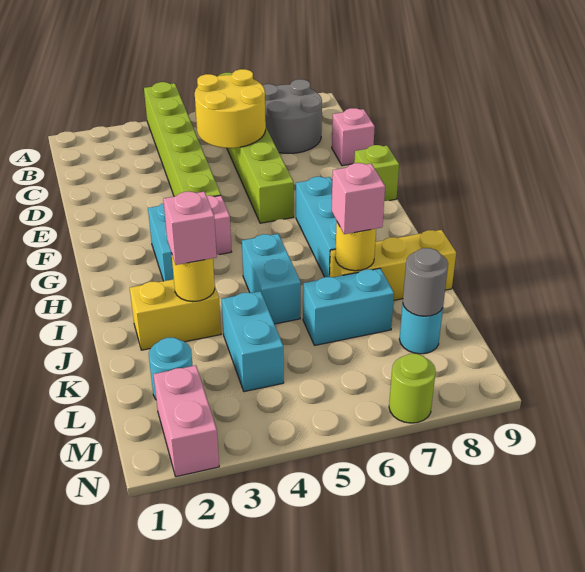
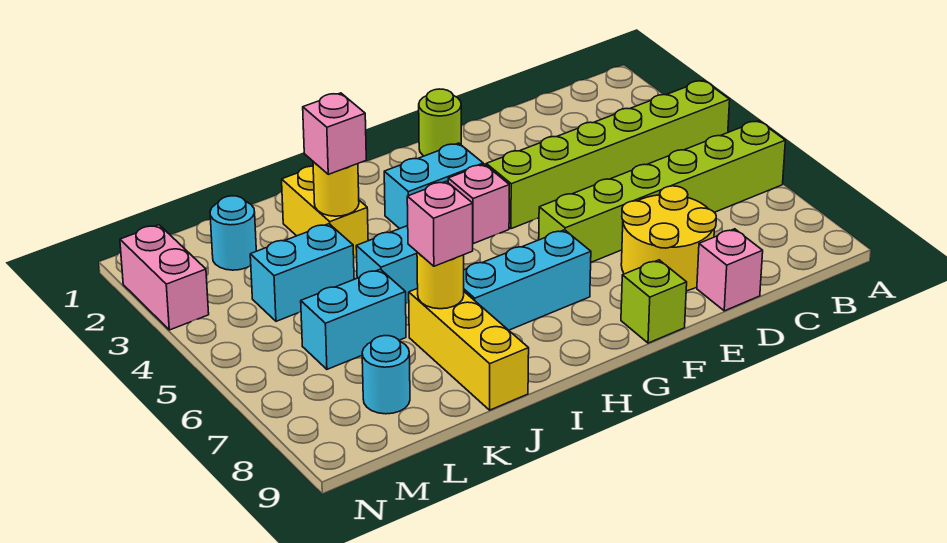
grey 2x2 round brick [262,79,322,154] -> none
yellow 2x2 round brick [195,69,266,148] -> yellow 2x2 round brick moved to [621,186,716,291]
cyan 1x2 brick [303,268,394,345] -> cyan 1x2 brick turned to [301,269,406,369]
grey 1x1 round brick [403,248,448,316] -> none
pink 1x2 brick [153,365,219,477] -> pink 1x2 brick turned to [120,225,209,330]
lime 1x1 round brick [389,354,436,423] -> lime 1x1 round brick moved to [419,89,461,156]

